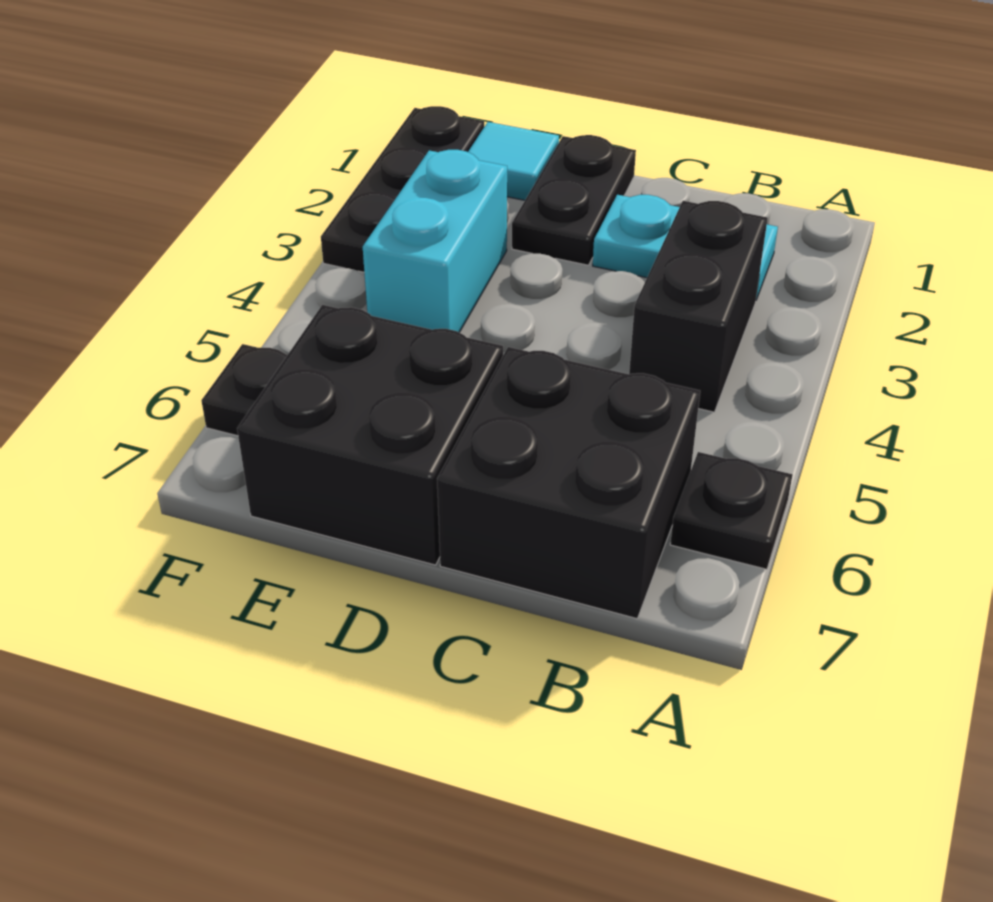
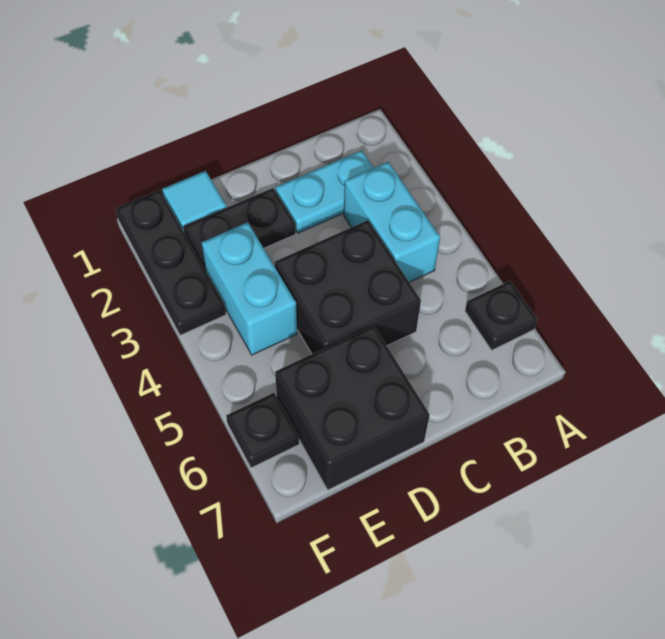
black 1x2 brick [629,201,768,412] -> cyan 1x2 brick [344,162,440,282]
black 2x2 brick [437,347,700,619] -> black 2x2 brick moved to [275,220,421,354]
black 1x2 plate [512,135,636,265] -> black 1x2 plate turned to [183,188,296,271]

